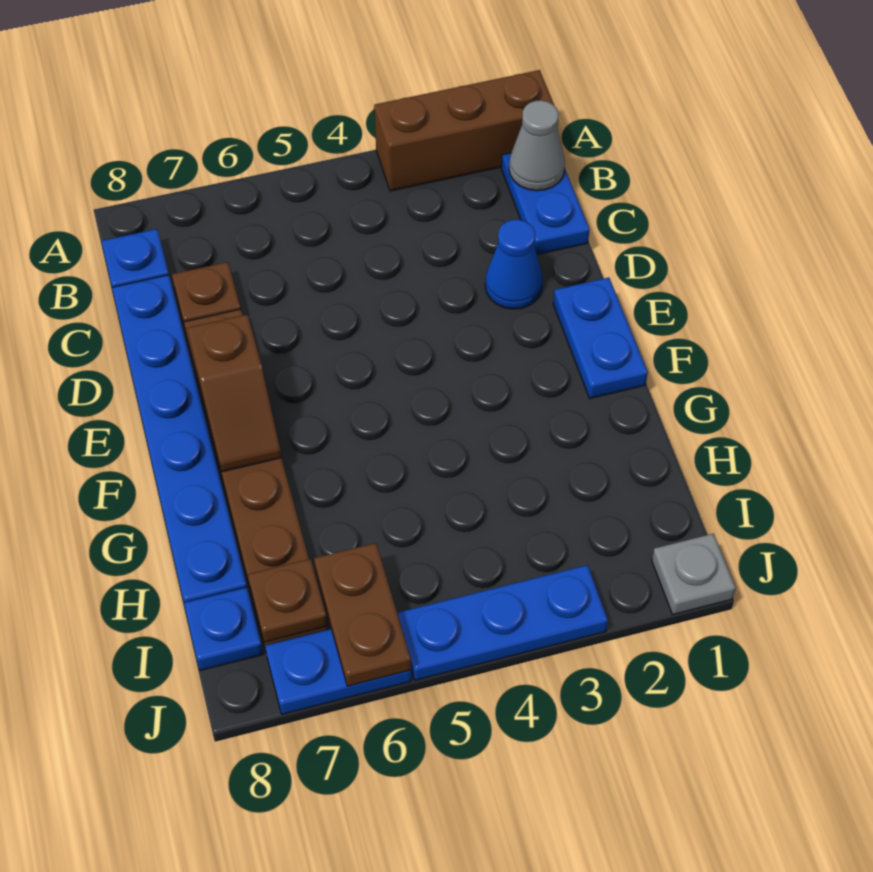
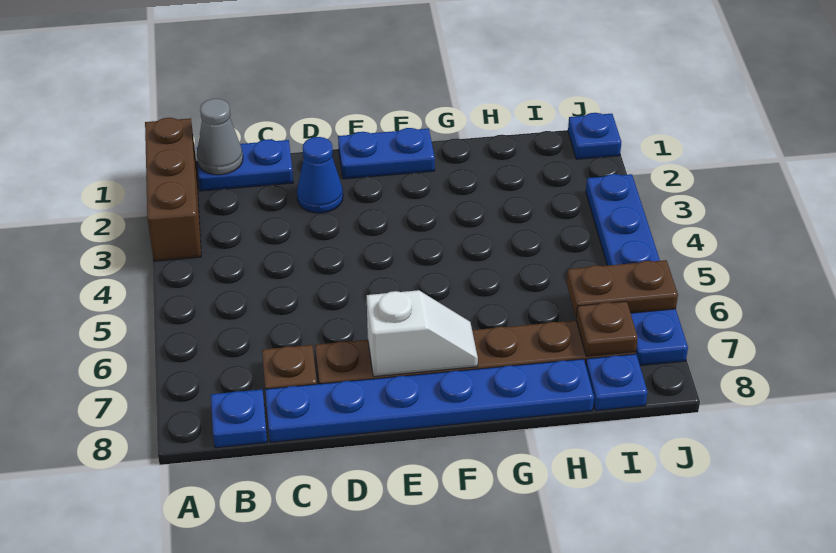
brown 1x2 slope [188,314,282,472] -> white 1x2 slope [367,290,478,376]
grey 1x1 plate [652,534,736,614] -> blue 1x1 plate [568,113,621,159]

